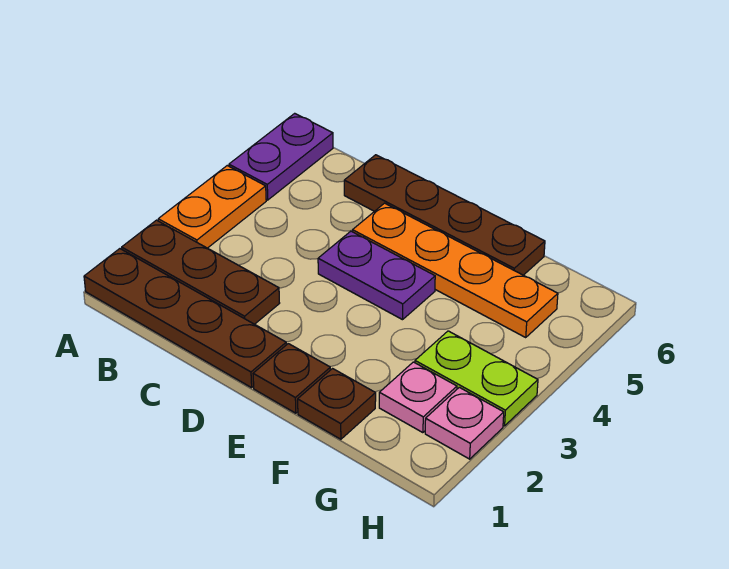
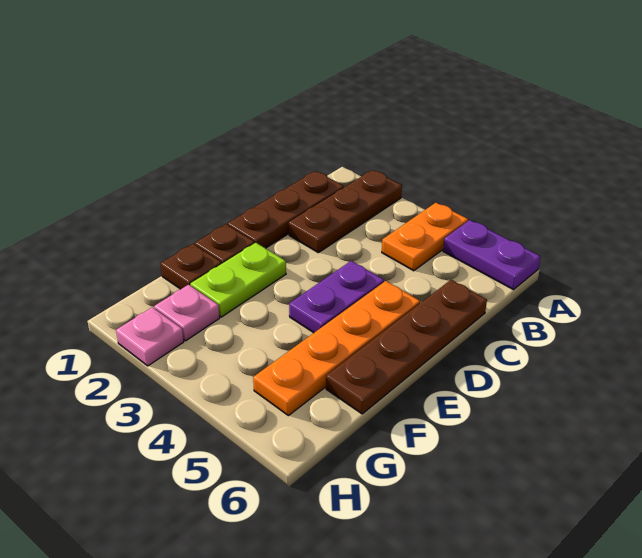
brown 1x4 plate [84,249,286,388] -> brown 1x3 plate [227,171,344,248]
orange 1x2 plate [158,166,266,248] -> orange 1x2 plate turned to [382,203,468,271]
lime 1x2 plate [415,331,538,426] -> lime 1x2 plate moved to [190,243,286,317]

